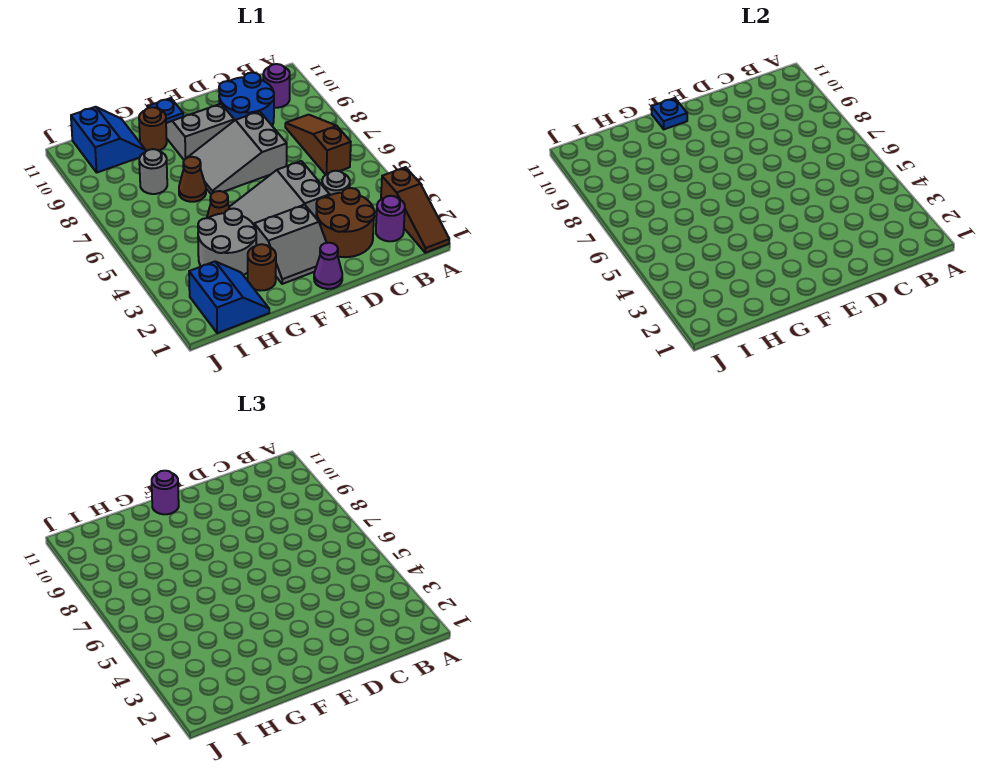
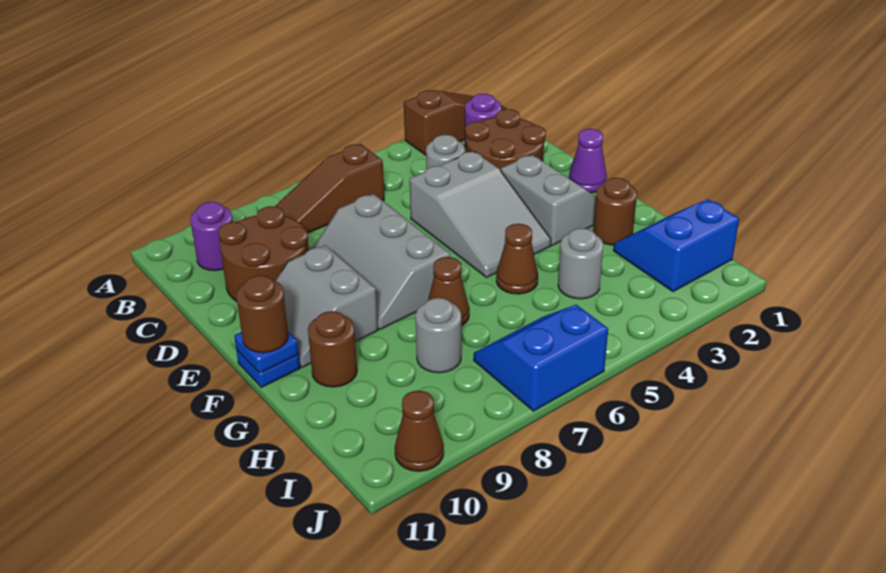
blue 2x2 round brick [219,73,274,125] -> brown 2x2 round brick [219,206,309,301]
grey 2x3 slope [187,111,287,194] -> grey 2x3 slope turned to [312,194,450,329]
purple 1x1 round brick [152,471,179,514] -> brown 1x1 round brick [236,276,288,353]
grey 2x2 round brick [198,209,256,275] -> grey 1x1 round brick [558,228,603,299]
blue 2x2 slope [71,107,146,172] -> blue 2x2 slope moved to [474,305,608,411]
none -> brown 1x1 cone [395,391,444,471]

